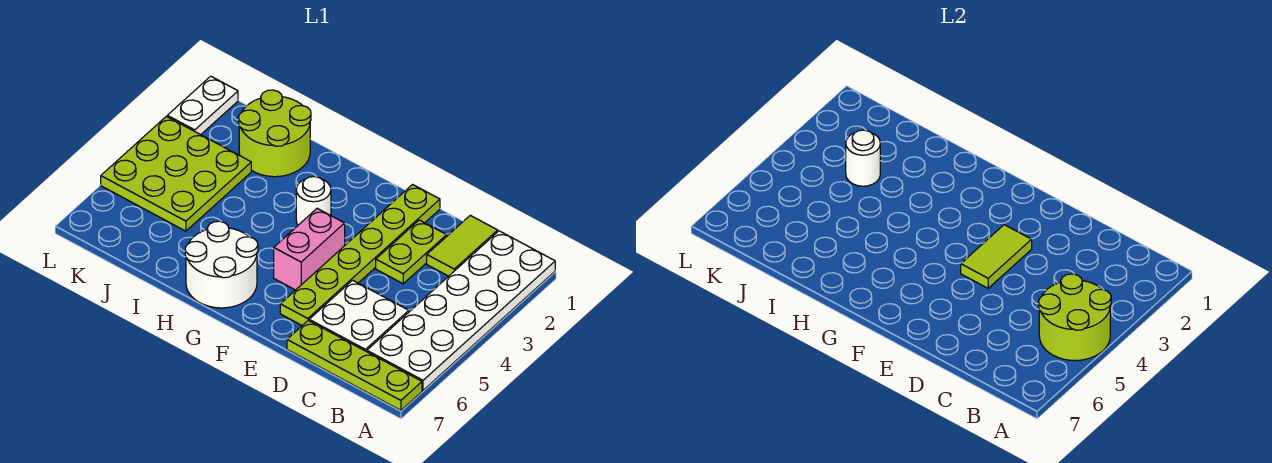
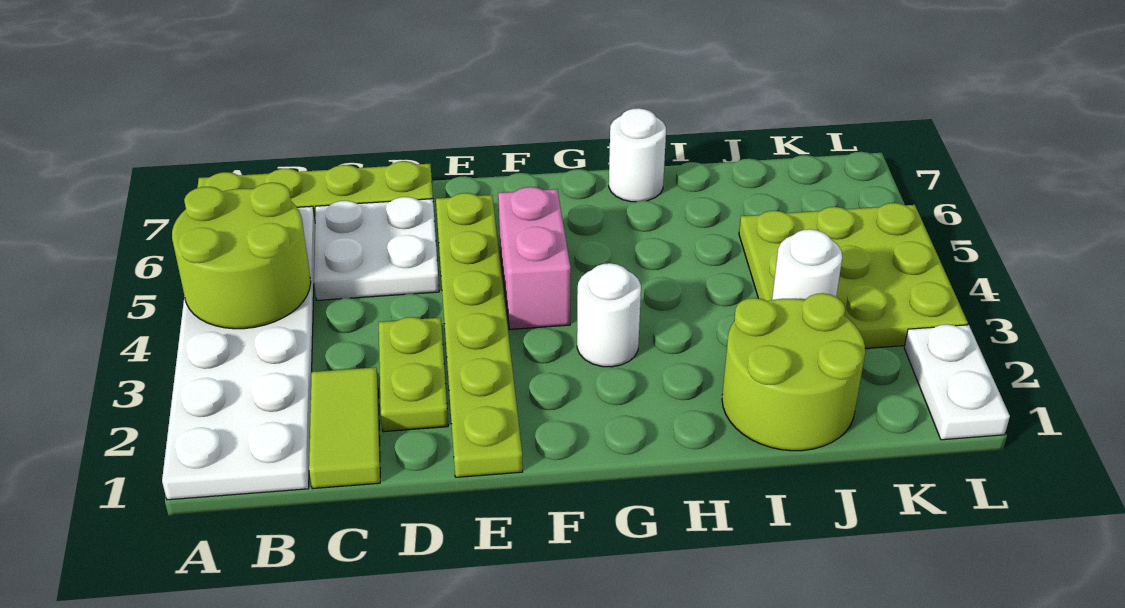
lime 1x2 tile [961,225,1032,288] -> none
white 2x2 round brick [185,221,258,308] -> white 1x1 round brick [609,108,666,202]

